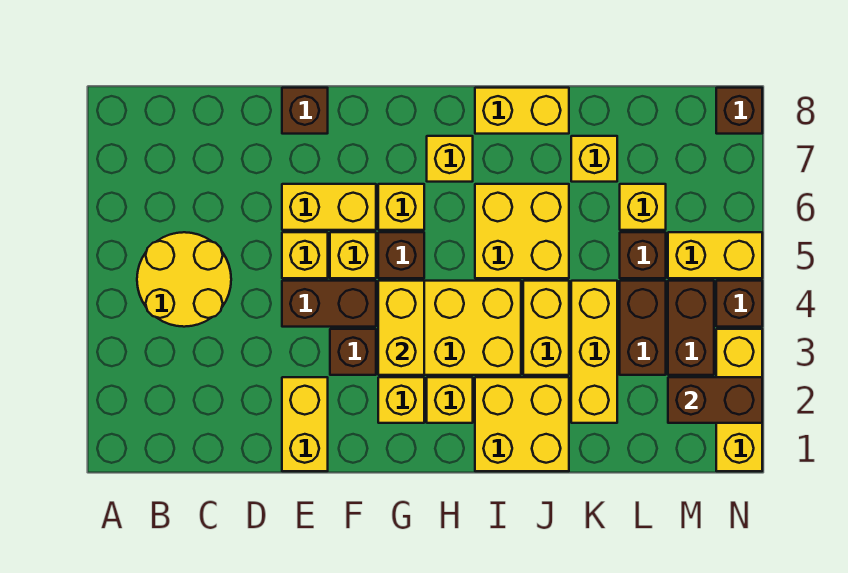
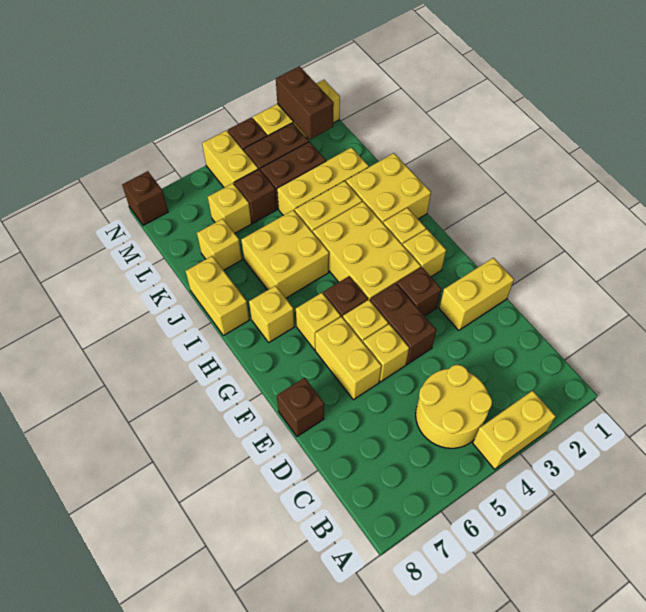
yellow 1x2 brick [378,281,424,375] -> yellow 1x2 brick moved to [473,391,556,469]

